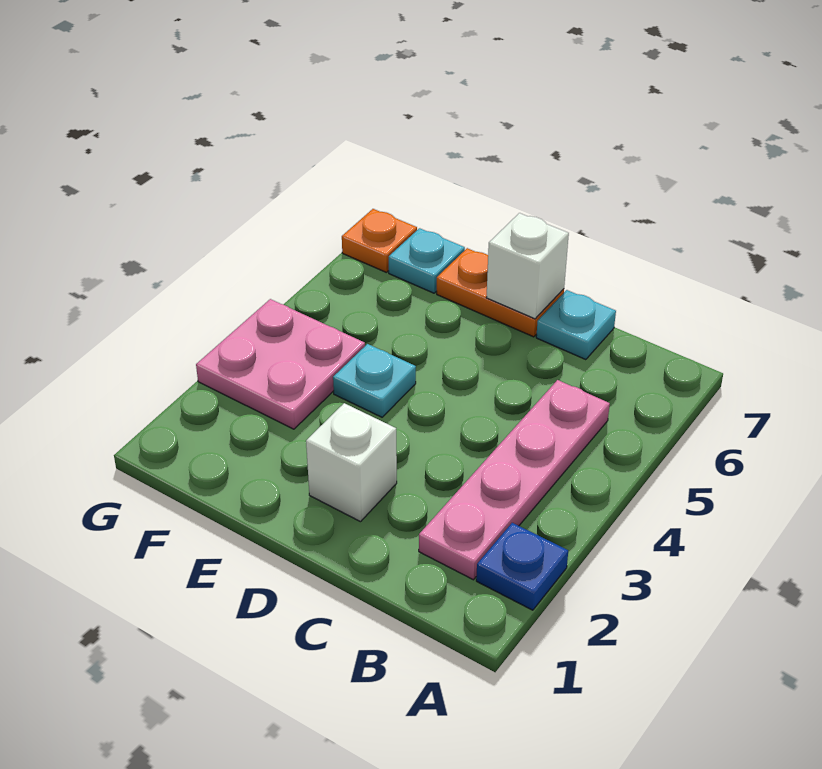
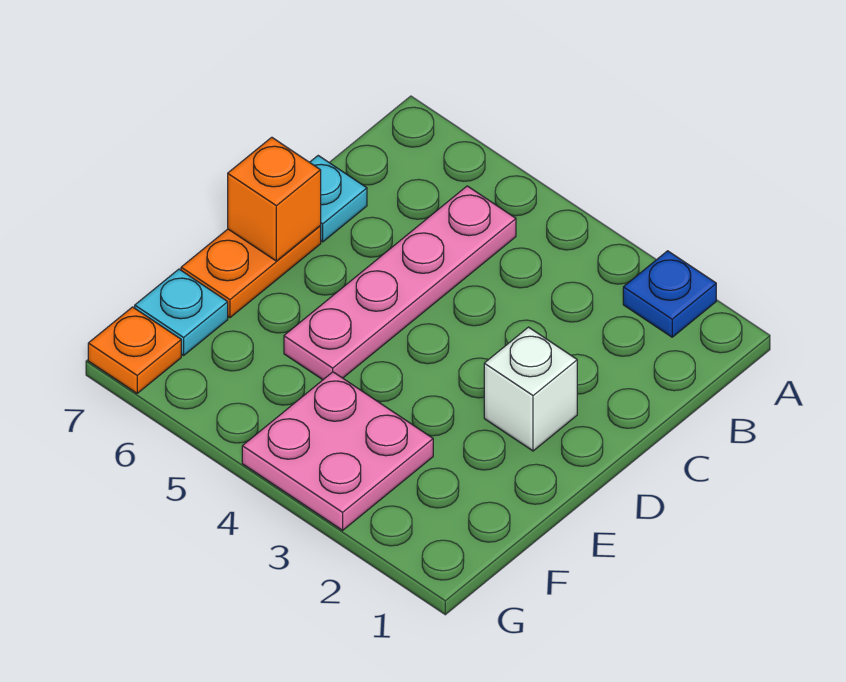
pink 1x4 plate [419,380,610,580] -> pink 1x4 plate turned to [284,186,516,380]
white 1x1 brick [486,213,569,319] -> orange 1x1 brick [228,137,321,261]
cyan 1x1 plate [333,344,416,417] -> none

